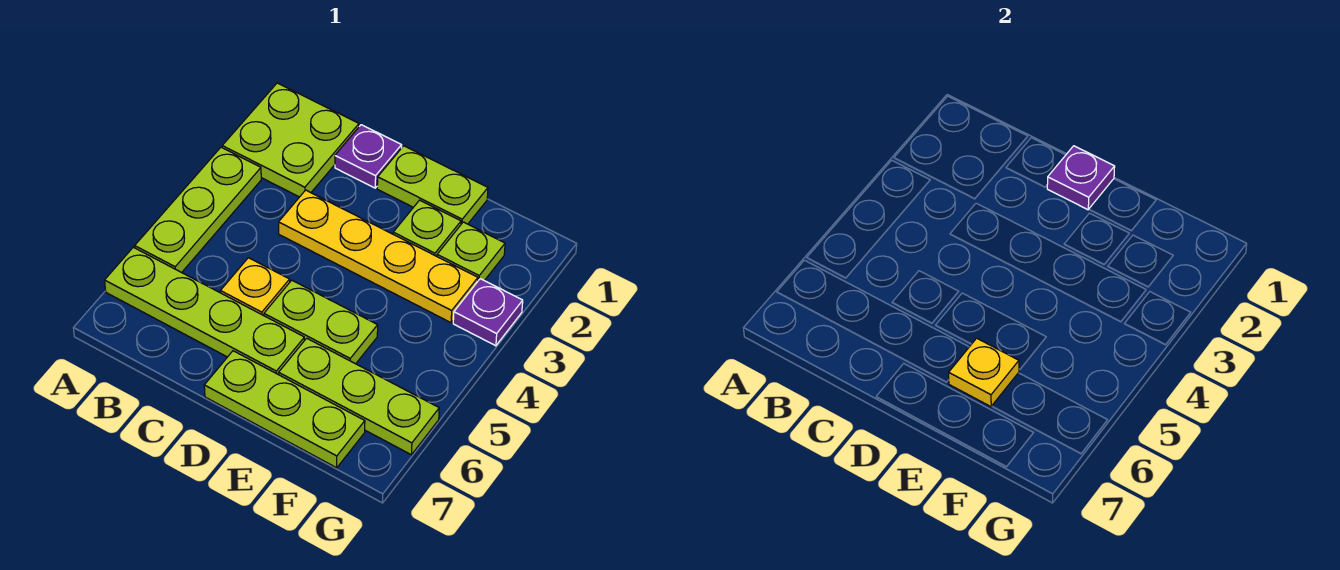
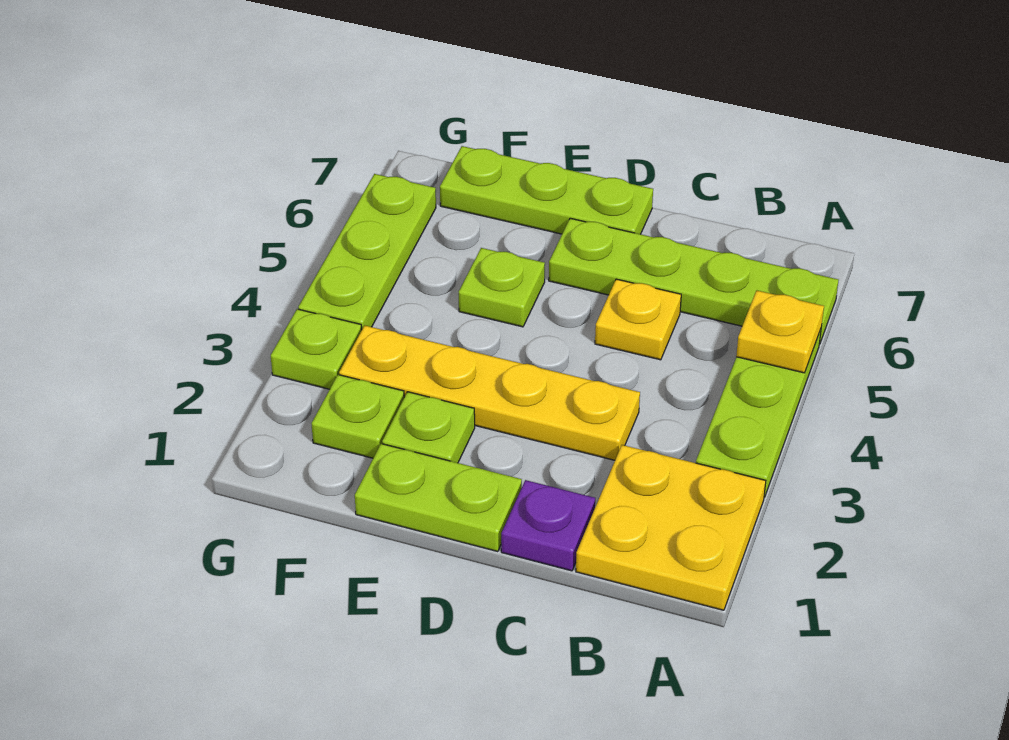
lime 2x2 plate [222,83,359,197] -> yellow 2x2 plate [576,445,766,610]
purple 1x1 plate [1047,146,1115,210] -> none
lime 1x2 plate [264,280,378,364] -> lime 1x1 plate [459,248,545,327]
lime 1x3 plate [279,338,439,455] -> lime 1x3 plate turned to [298,174,436,330]
yellow 1x1 plate [949,338,1019,407] -> yellow 1x1 plate moved to [736,291,824,373]
purple 1x1 plate [453,279,523,346] -> lime 1x1 plate [271,309,362,389]

